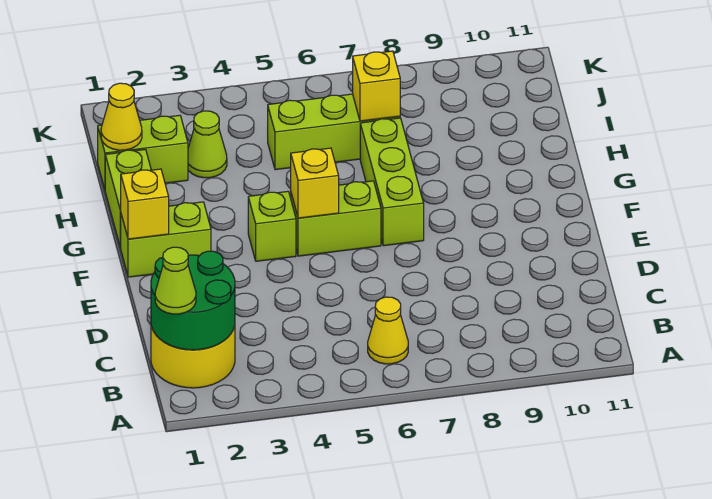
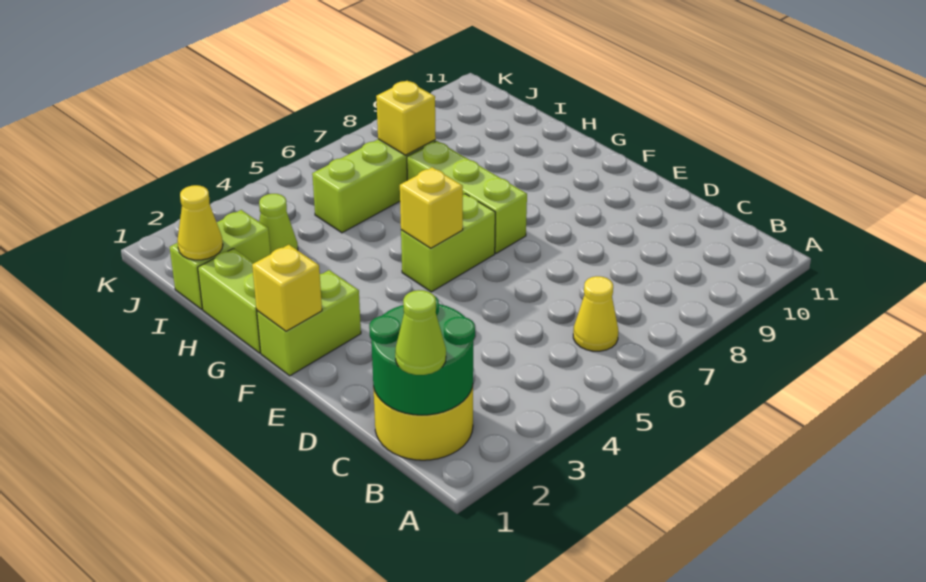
lime 1x1 brick [248,191,296,261] -> none

